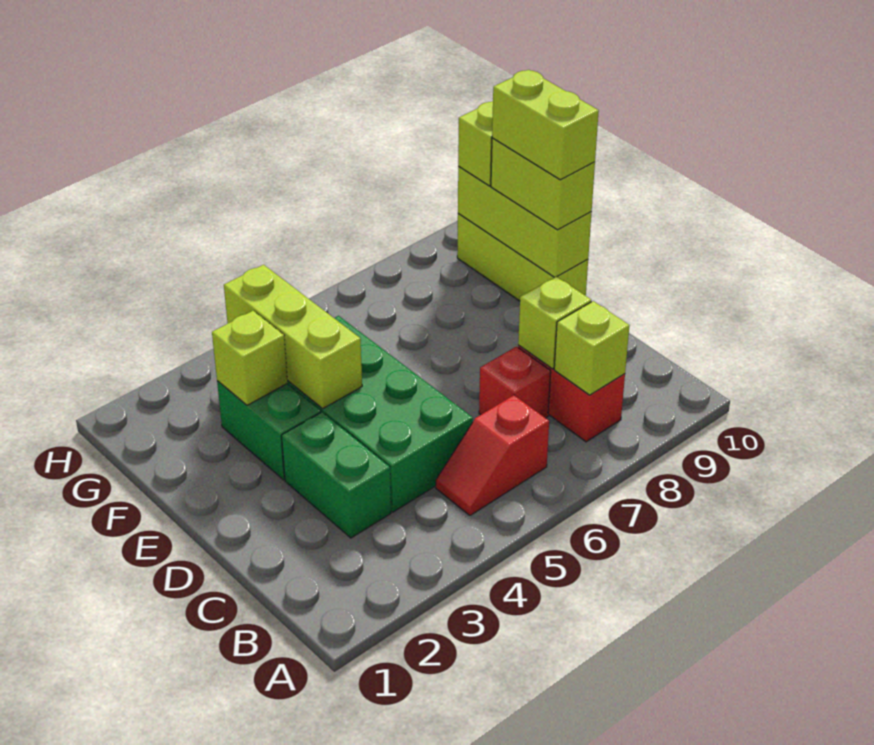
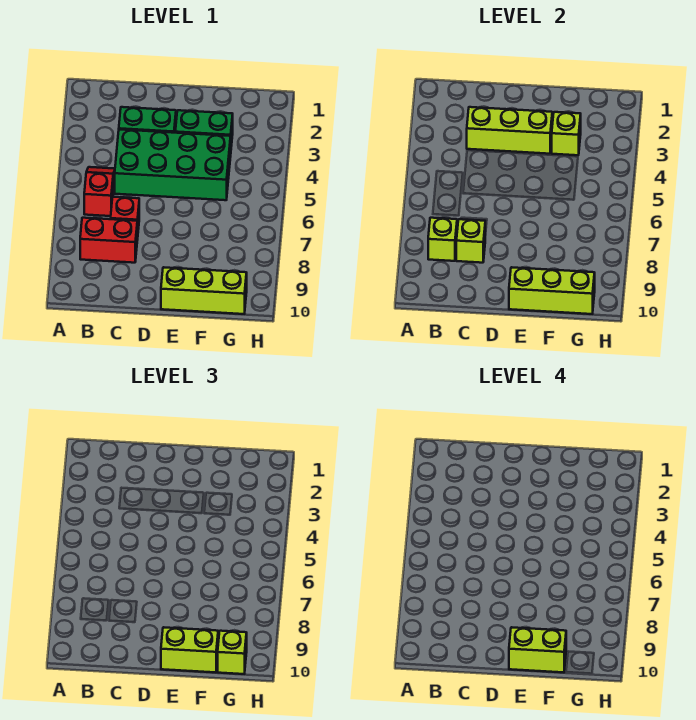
lime 1x3 brick [224,265,362,409] -> lime 1x3 brick moved to [467,107,552,154]

